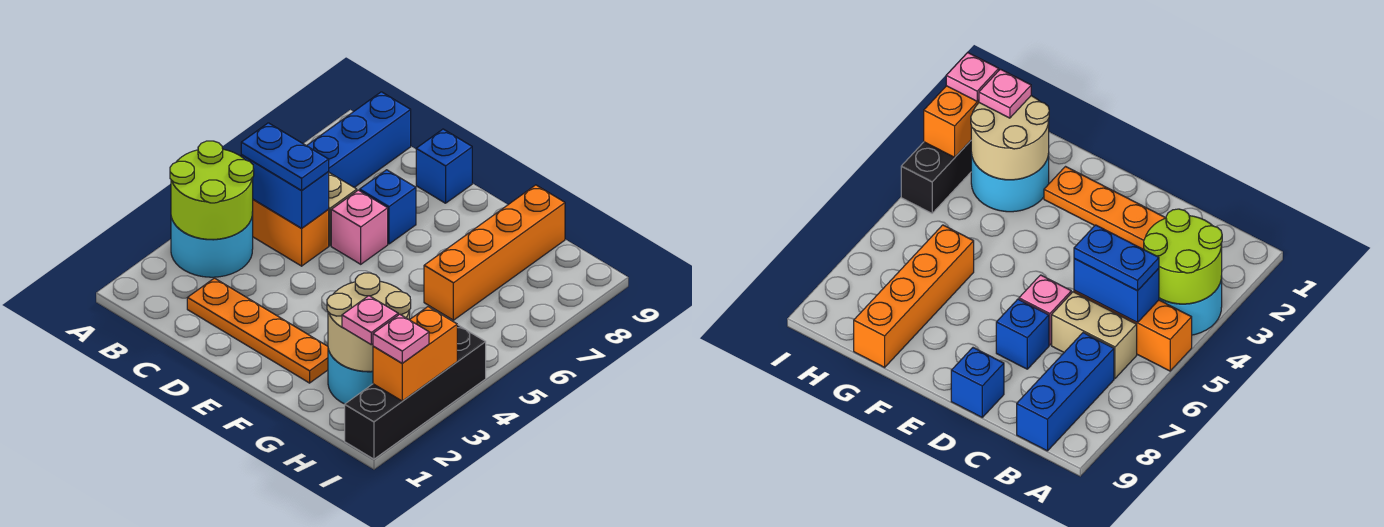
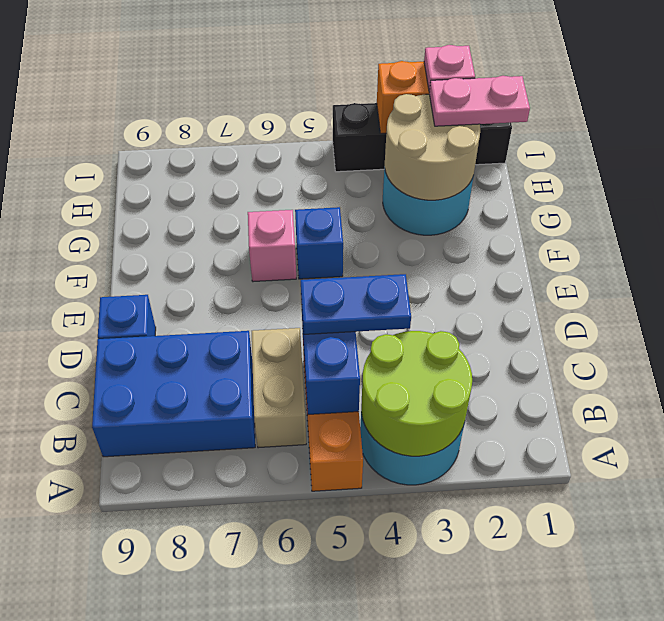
blue 1x2 plate [241,123,329,191] -> blue 1x2 plate turned to [301,274,411,334]
blue 1x3 brick [307,92,411,187] -> blue 2x3 brick [92,331,255,457]
orange 1x4 plate [187,278,328,383] -> none
pink 1x1 brick [331,190,388,264] -> pink 1x1 brick moved to [248,210,296,282]
blue 1x1 brick [360,170,416,244] -> blue 1x1 brick moved to [295,207,343,279]
orange 1x4 brick [424,185,565,320] -> none
pink 1x1 plate [342,296,398,345] -> pink 1x2 plate [429,76,530,126]

